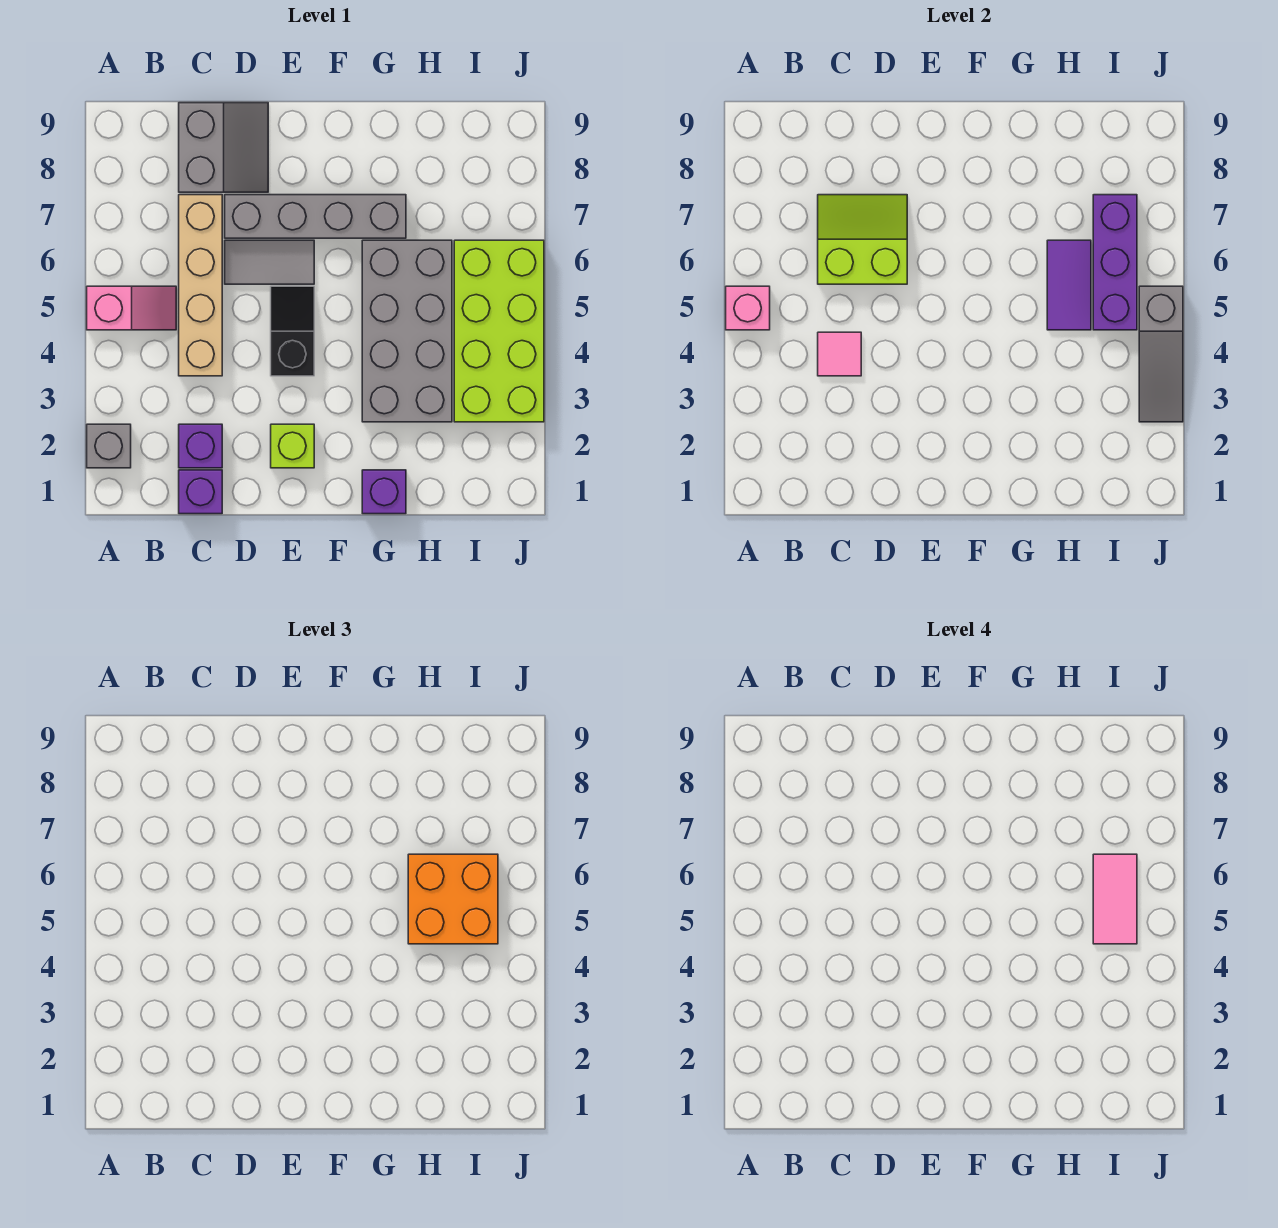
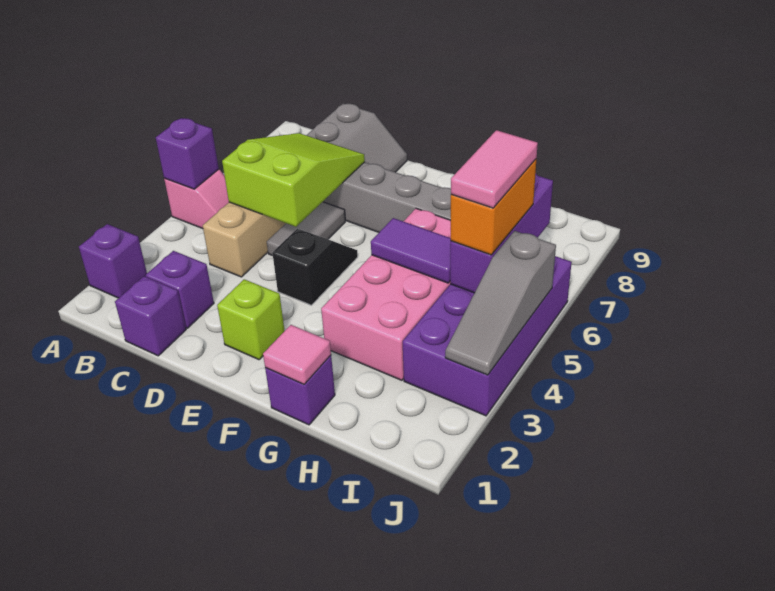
grey 1x1 brick [87,424,131,468] -> purple 1x1 brick [79,224,147,298]
pink 1x1 brick [726,286,770,330] -> purple 1x1 brick [156,118,219,189]
pink 1x1 tile [818,332,861,376] -> pink 1x1 tile moved to [263,325,331,384]
lime 2x2 slope [818,195,907,284] -> lime 2x3 slope [222,133,365,227]
grey 1x2 tile [225,240,314,284] -> grey 1x2 tile turned to [267,202,345,256]
grey 2x4 brick [362,240,452,422] -> pink 2x4 brick [321,209,451,380]
purple 1x2 tile [1047,240,1091,330] -> purple 1x2 tile turned to [371,218,451,283]
orange 2x2 brick [408,854,498,944] -> orange 1x2 brick [451,159,536,255]
lime 2x4 brick [454,240,544,422] -> purple 2x4 brick [403,256,572,416]

